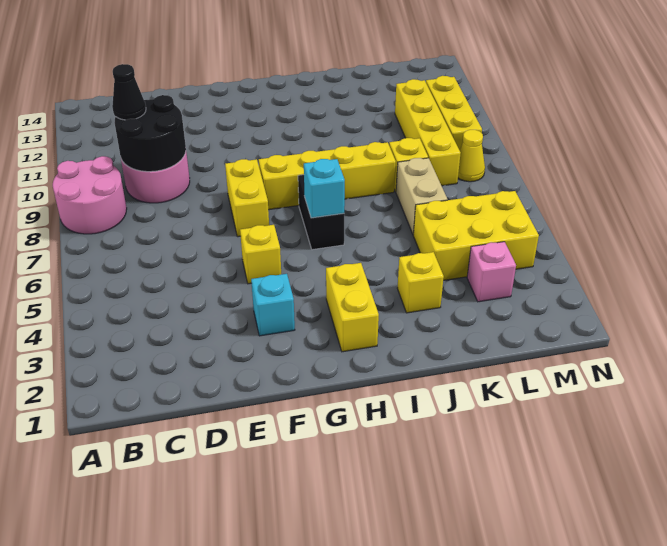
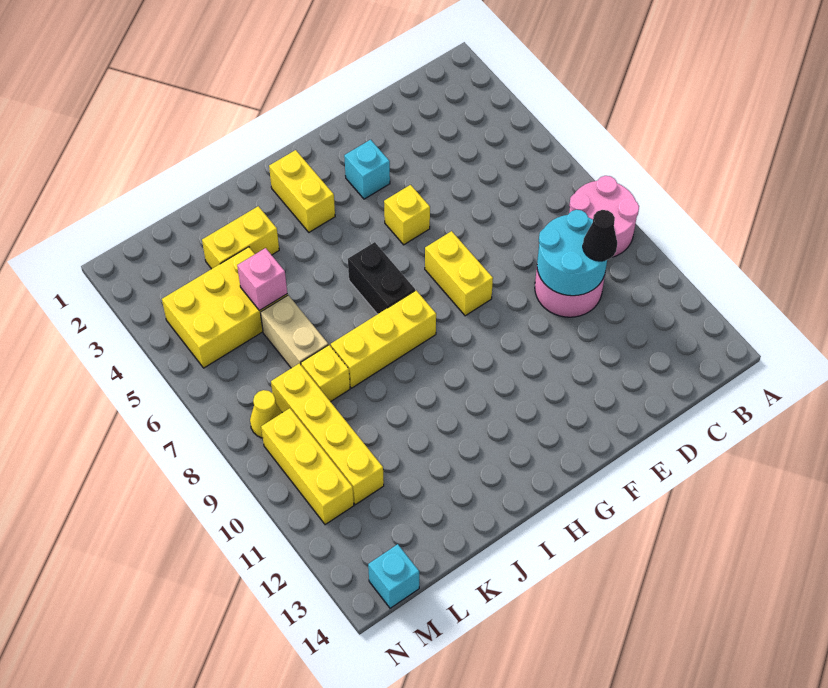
black 2x2 round brick [115,95,186,172] -> cyan 2x2 round brick [537,210,607,296]
yellow 1x4 brick [259,142,396,210] -> yellow 1x3 brick [331,290,436,388]
cyan 1x1 brick [304,159,345,218] -> cyan 1x1 brick moved to [368,544,419,608]
yellow 1x1 brick [397,252,444,313] -> yellow 1x2 brick [202,206,279,269]
pink 1x1 brick [467,242,516,302] -> pink 1x1 brick moved to [237,248,287,310]

